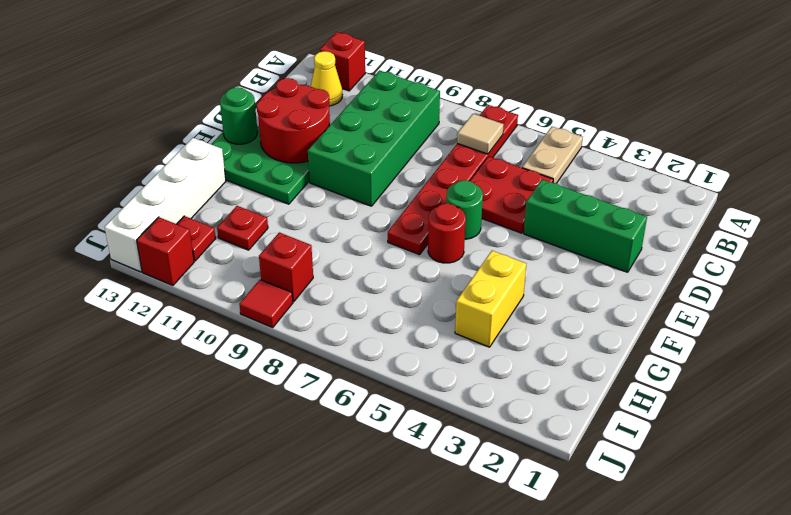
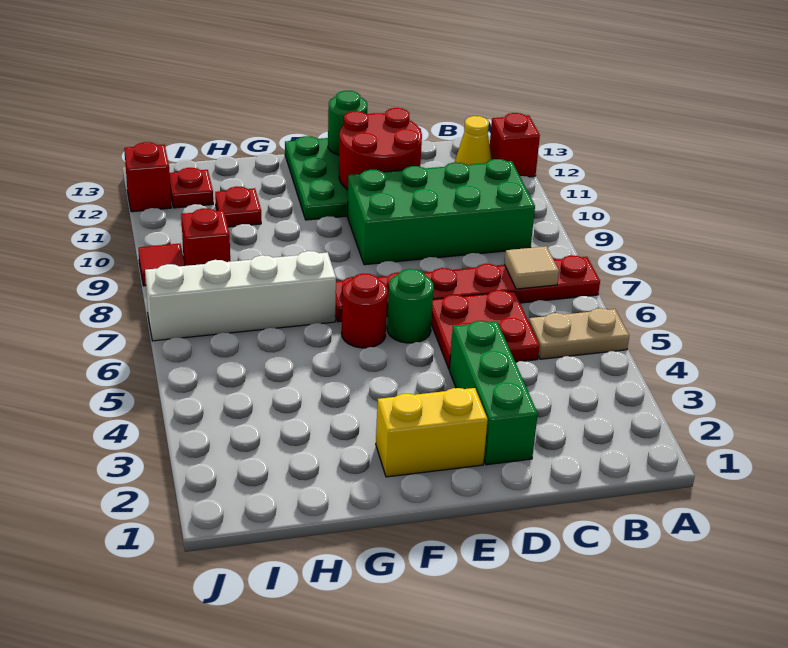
yellow 1x2 brick [455,251,526,347] -> yellow 1x2 brick moved to [376,388,488,477]
white 1x4 brick [105,138,226,272] -> white 1x4 brick moved to [145,251,336,341]

